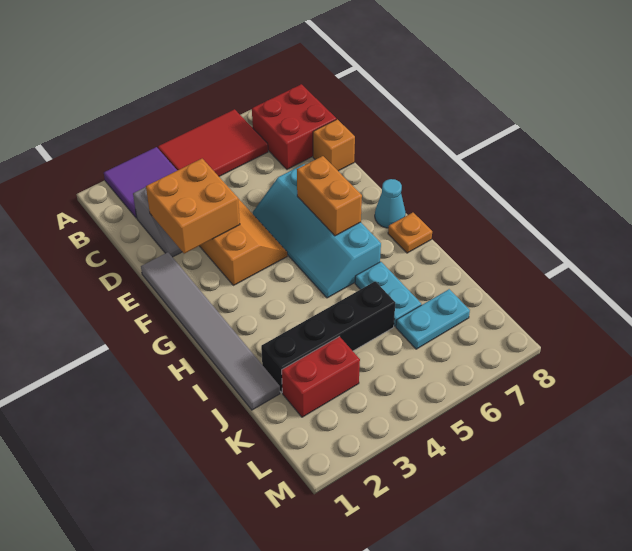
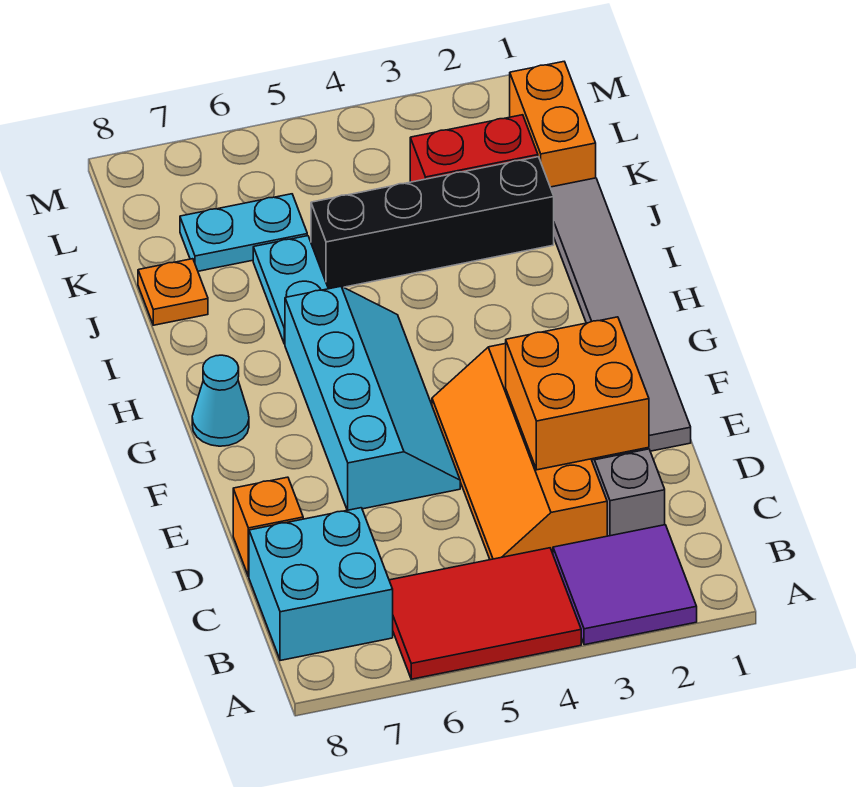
red 2x2 brick [252,84,336,169] -> cyan 2x2 brick [249,508,393,661]
orange 1x2 brick [297,156,362,236] -> orange 1x2 brick moved to [510,62,596,187]
orange 1x1 plate [388,213,432,253] -> orange 1x1 plate moved to [138,259,208,325]

